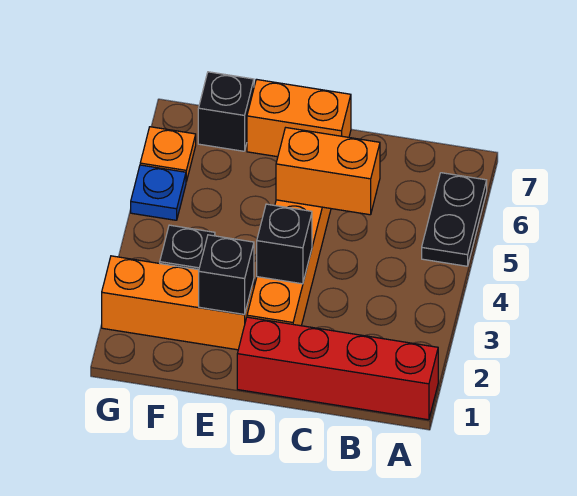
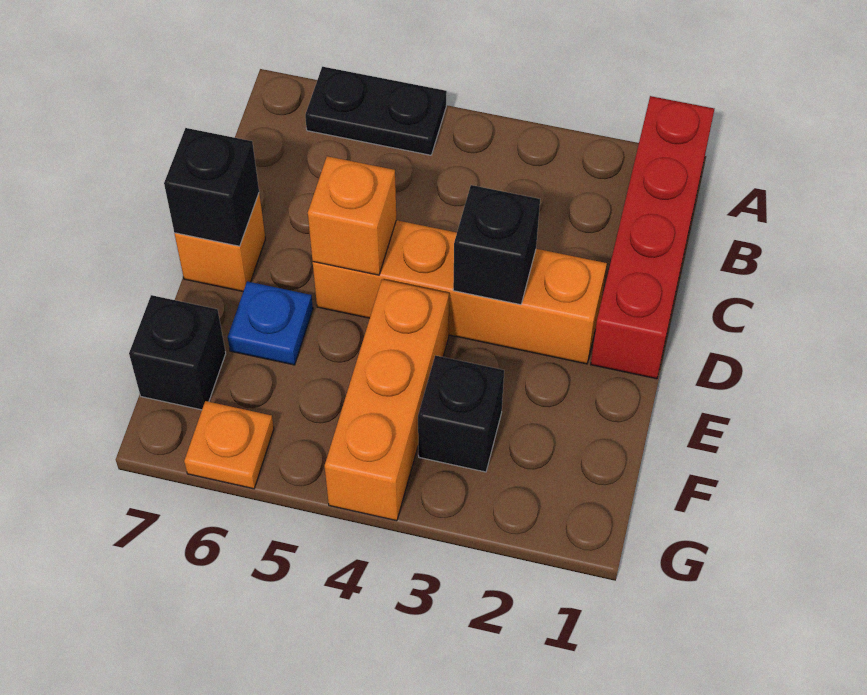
orange 1x2 brick [276,128,380,215] -> orange 1x1 brick [308,156,396,275]
orange 1x2 brick [247,79,351,157] -> orange 1x1 brick [174,194,266,291]
orange 1x3 brick [102,256,254,350] -> orange 1x3 brick moved to [325,280,449,521]
black 1x1 brick [199,235,254,315] -> black 1x1 brick moved to [164,128,259,246]
blue 1x1 plate [131,165,186,220] -> blue 1x1 plate moved to [228,281,313,365]

